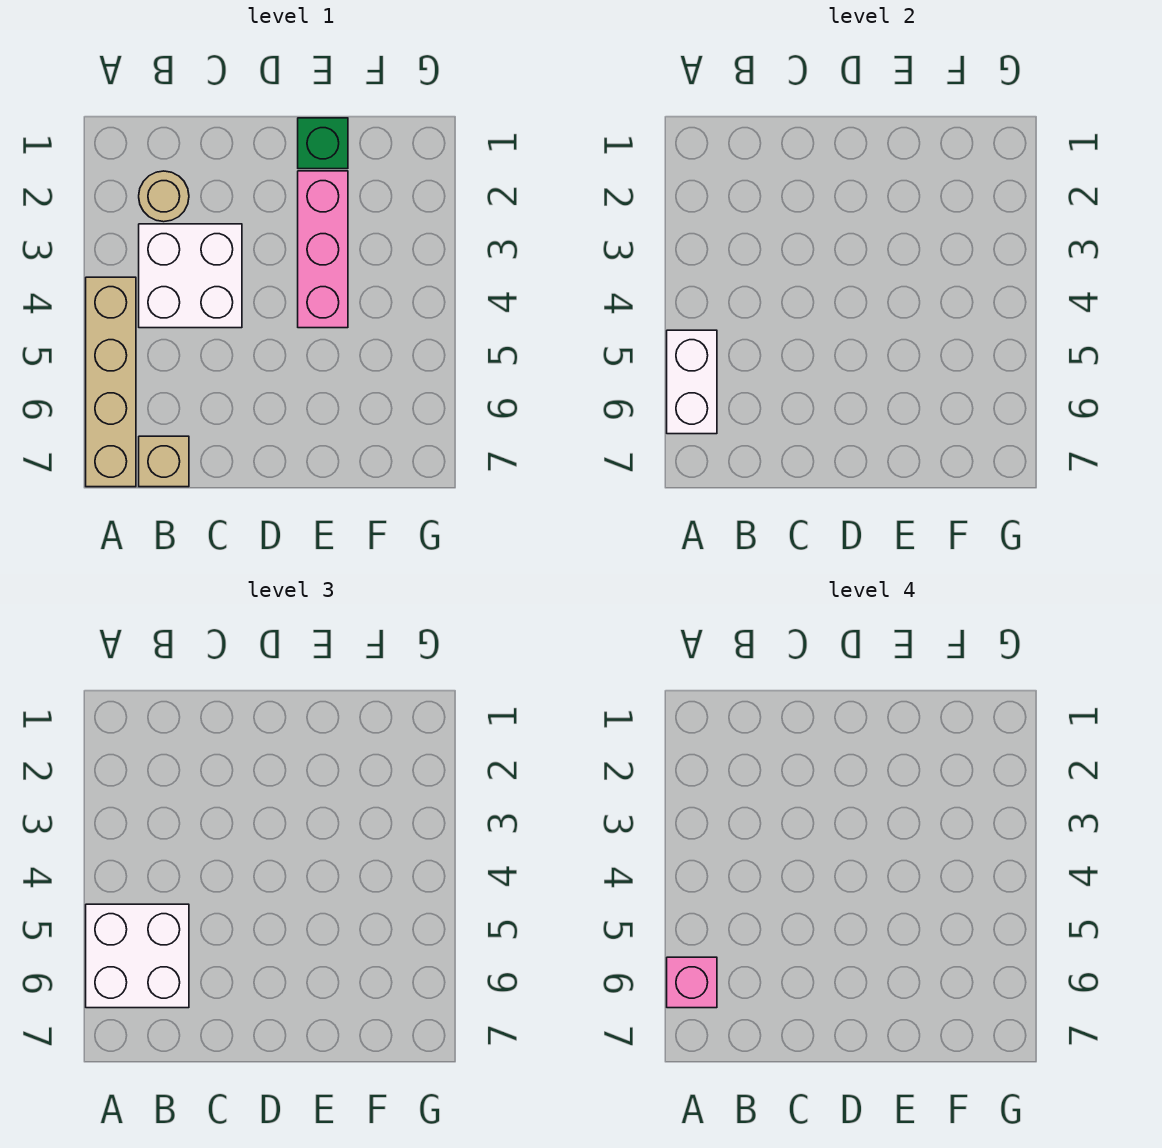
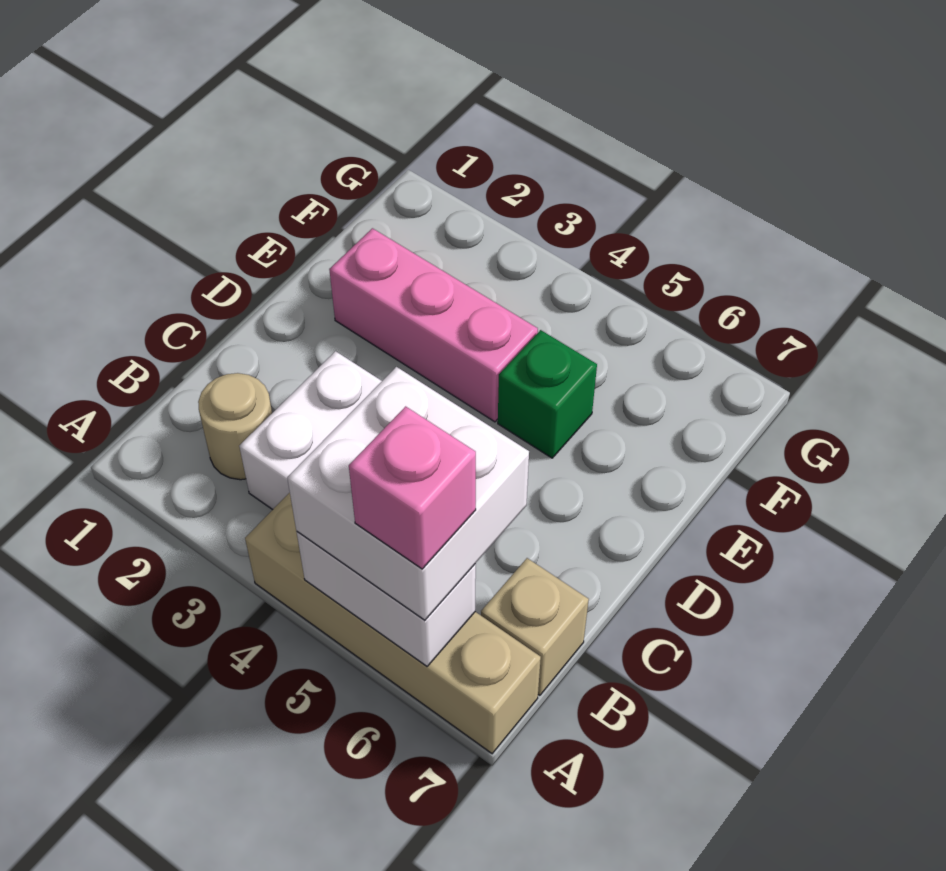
green 1x1 brick [298,118,348,169] -> green 1x1 brick moved to [498,330,597,458]

